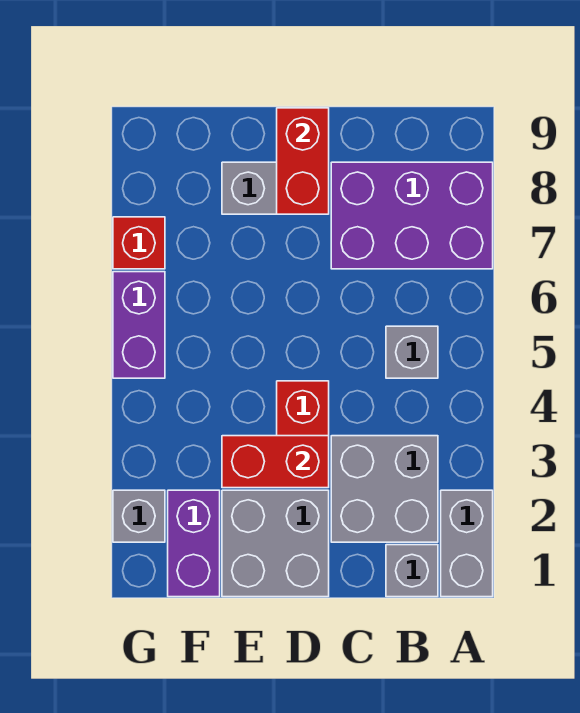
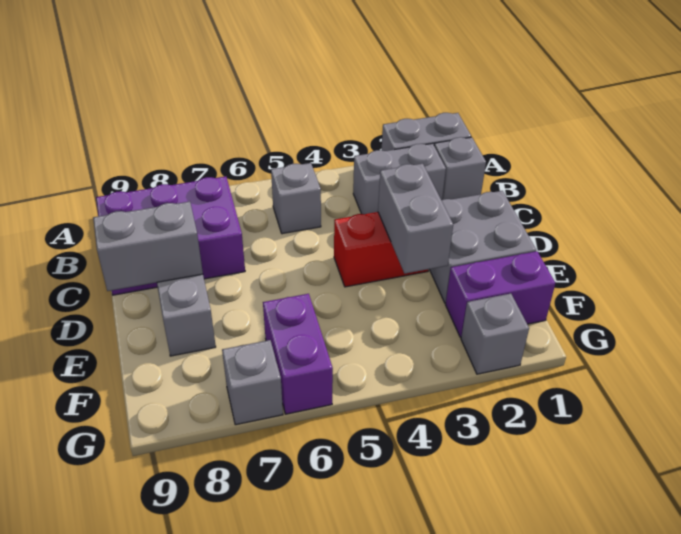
purple 2x3 brick [331,162,493,269] -> purple 2x3 brick turned to [96,176,245,295]
grey 2x2 brick [331,436,438,542] -> grey 1x2 brick [353,143,446,214]
red 1x2 brick [222,436,329,488] -> grey 1x2 brick [378,164,453,273]
red 1x2 brick [277,108,329,214] -> grey 1x2 brick [93,202,203,291]
purple 1x2 brick [113,272,165,378] -> purple 1x2 brick turned to [263,294,333,414]
red 1x1 brick [113,217,165,269] -> grey 1x1 brick [222,340,283,425]

